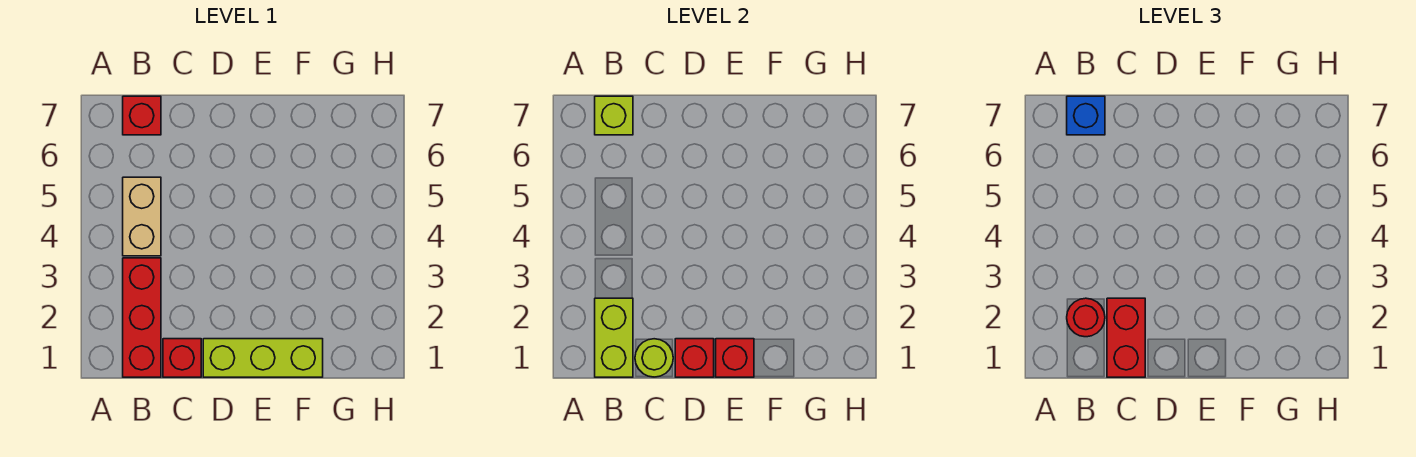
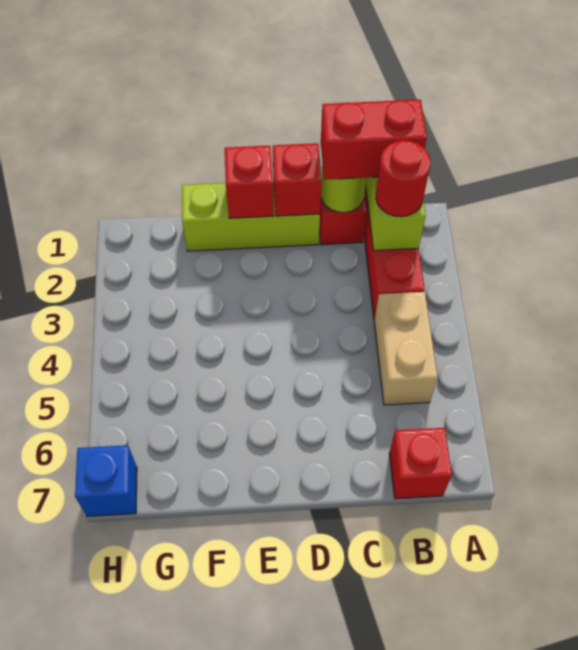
lime 1x1 brick [595,96,633,135] -> none
blue 1x1 brick [1067,96,1105,135] -> blue 1x1 brick moved to [75,445,137,516]
red 1x2 brick [1107,298,1145,377] -> red 1x2 brick turned to [321,99,427,180]

